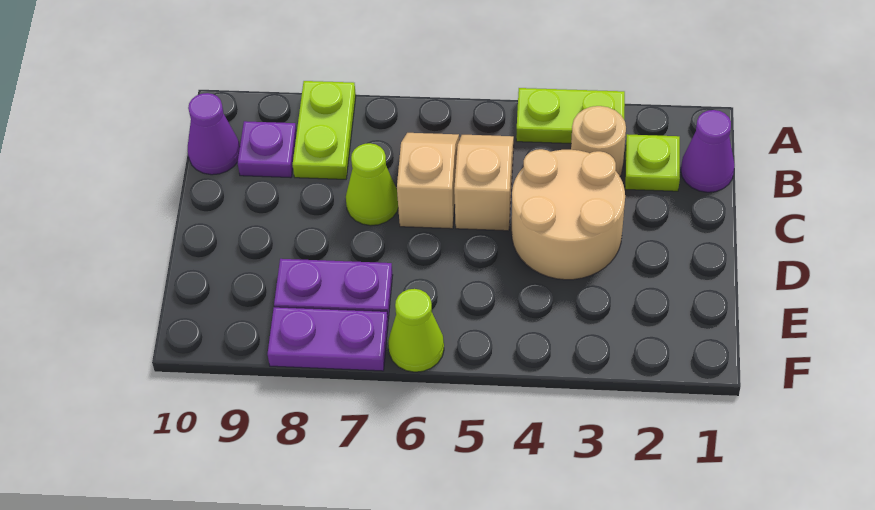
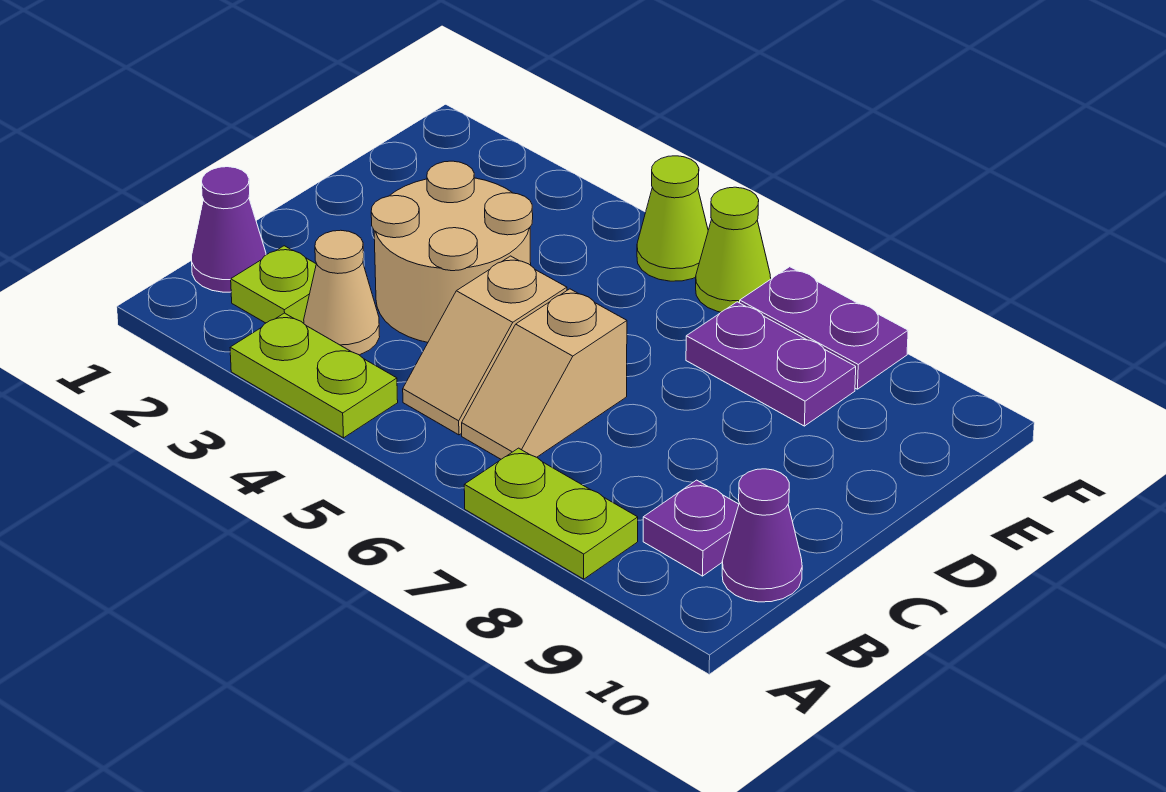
lime 1x2 plate [293,81,356,179] -> lime 1x2 plate turned to [464,448,638,579]
tan 1x1 round brick [571,106,626,176] -> tan 1x1 cone [304,230,380,355]
lime 1x1 cone [346,143,398,226] -> lime 1x1 cone moved to [637,156,708,281]

